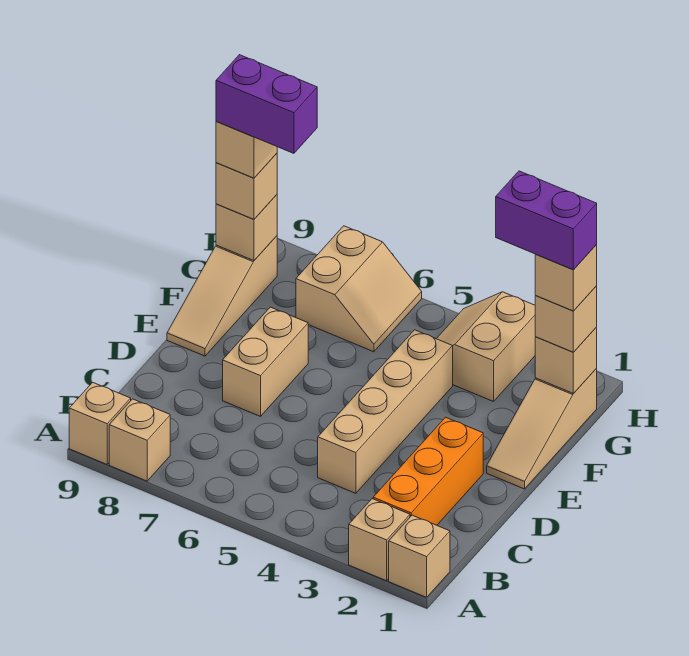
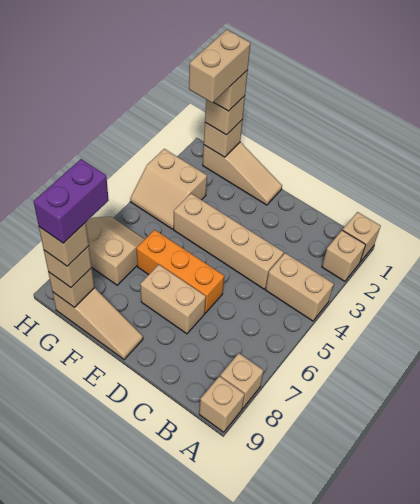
none -> tan 1x2 brick [266,253,334,321]
orange 1x3 brick [373,417,483,525] -> orange 1x3 brick moved to [136,230,224,313]
purple 1x2 brick [496,171,597,270] -> tan 1x2 brick [189,30,251,103]

